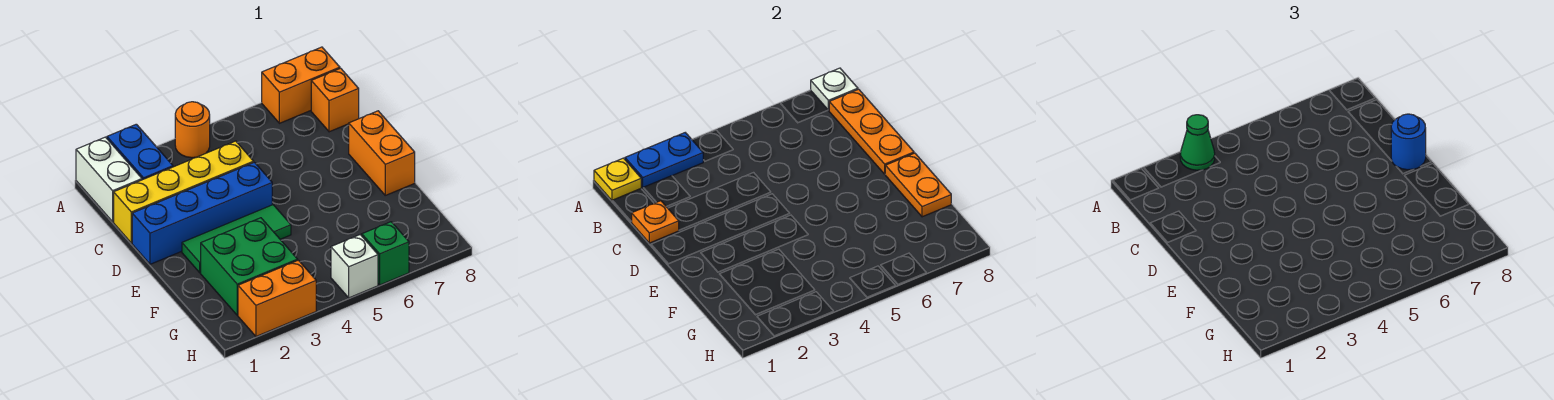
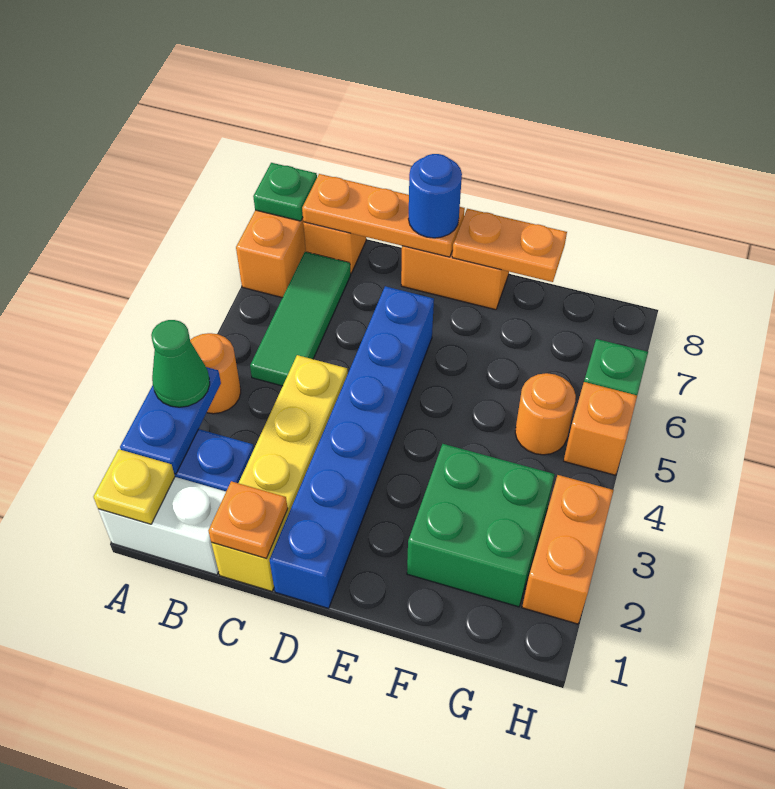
white 1x1 plate [811,68,858,110] -> green 1x1 plate [253,163,317,221]
blue 1x4 brick [132,162,272,264] -> blue 1x6 brick [270,286,434,608]
green 1x3 tile [182,205,291,273] -> green 1x3 tile moved to [250,252,351,386]
none -> orange 1x1 round brick [515,373,576,455]
white 1x1 brick [331,235,378,298] -> orange 1x1 brick [564,382,637,475]

